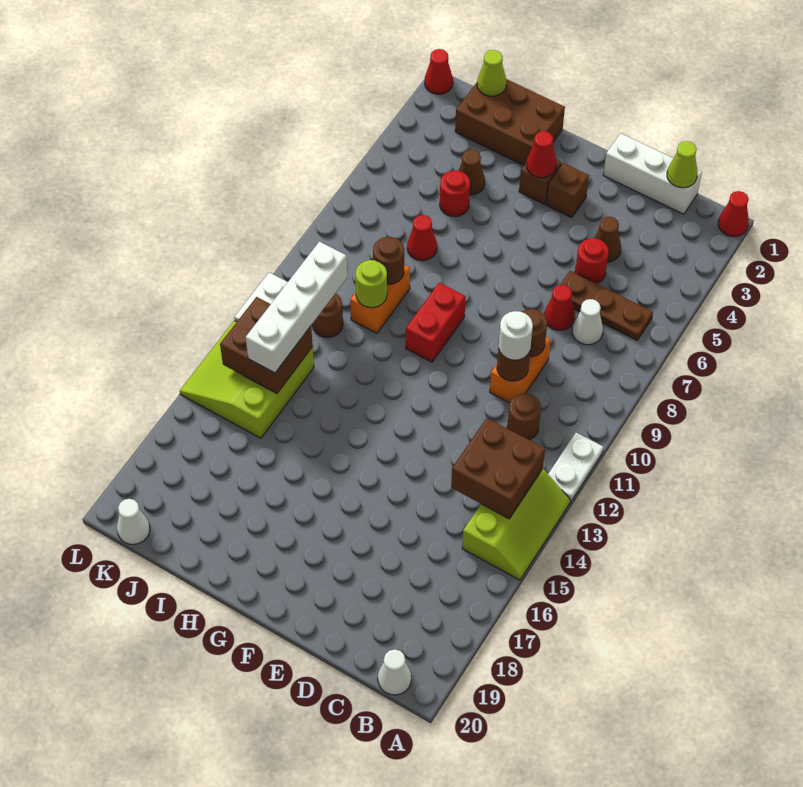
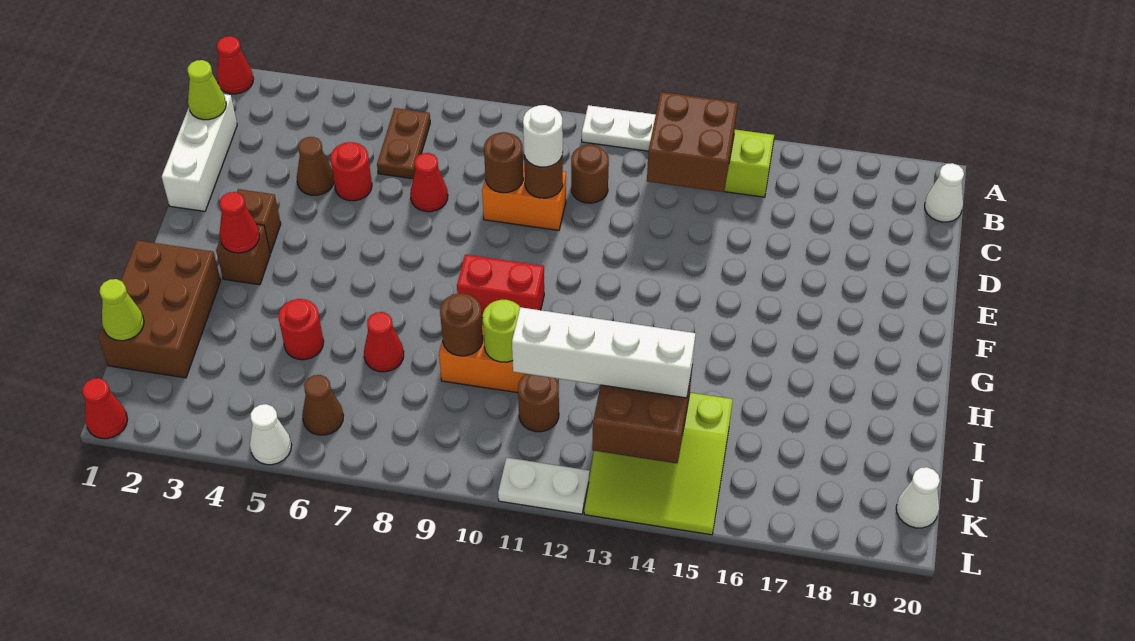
brown 1x3 plate [560,271,653,340] -> brown 1x2 plate [377,108,430,179]
white 1x1 cone [572,299,603,345] -> white 1x1 cone moved to [250,404,292,465]
brown 1x1 cone [459,149,485,195] -> brown 1x1 cone moved to [302,375,343,435]

